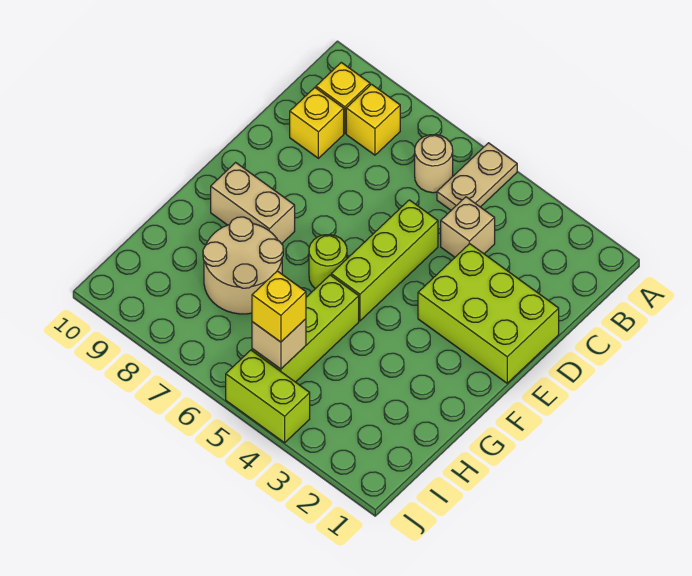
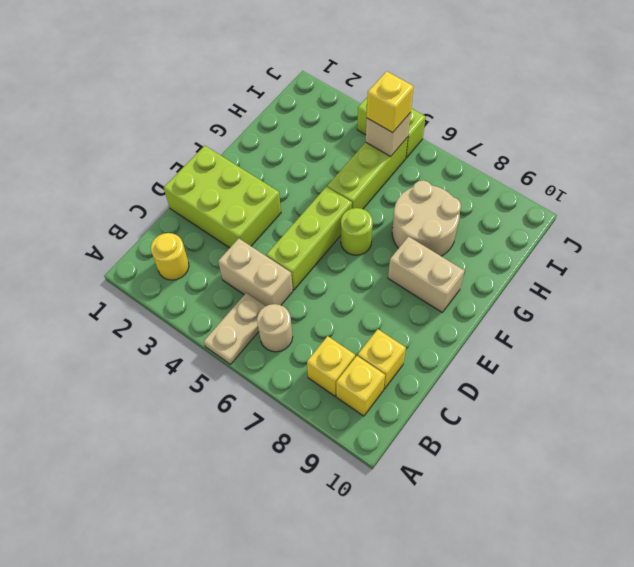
none -> yellow 1x1 round brick [151,233,189,280]
tan 1x1 brick [441,197,495,257] -> tan 1x2 brick [218,239,293,306]

